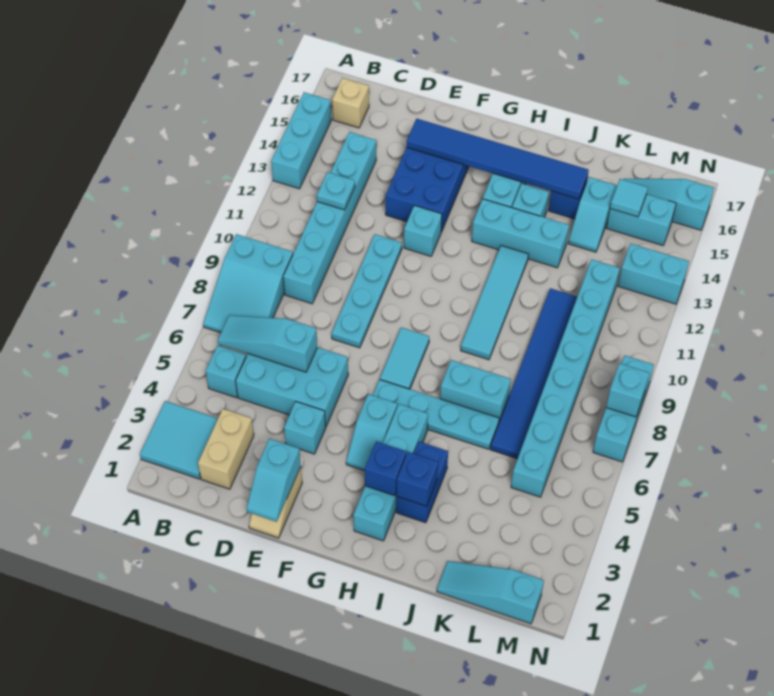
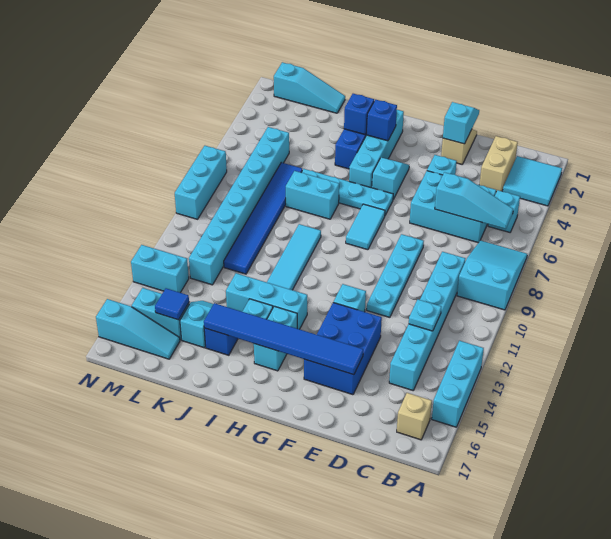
cyan 1x1 tile [610,179,648,217] -> blue 1x1 tile [155,288,189,320]
cyan 1x1 brick [606,363,649,417] -> none

